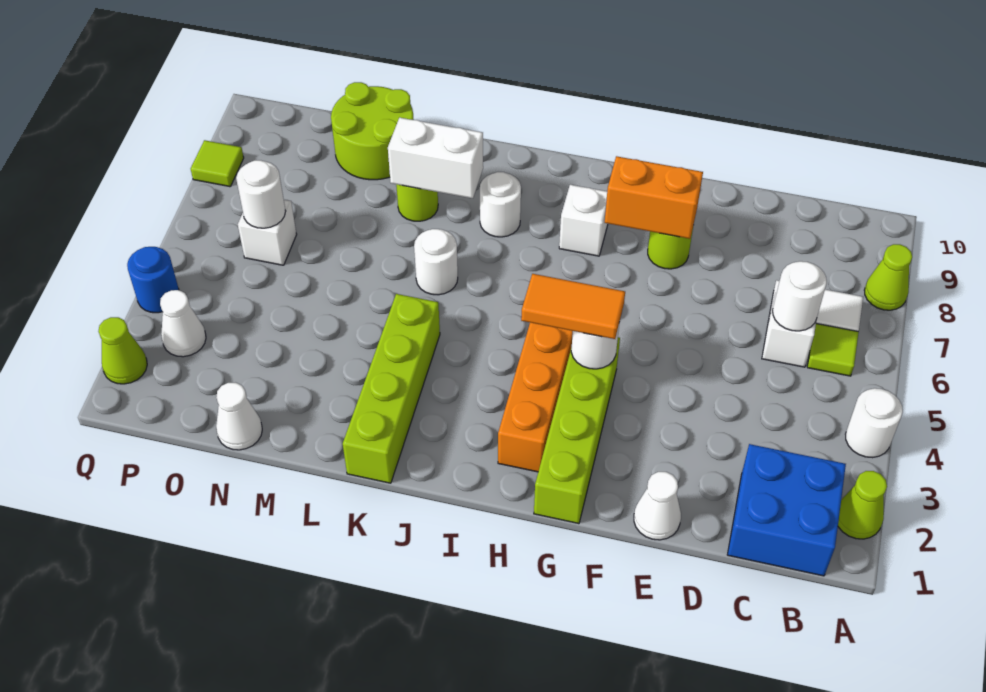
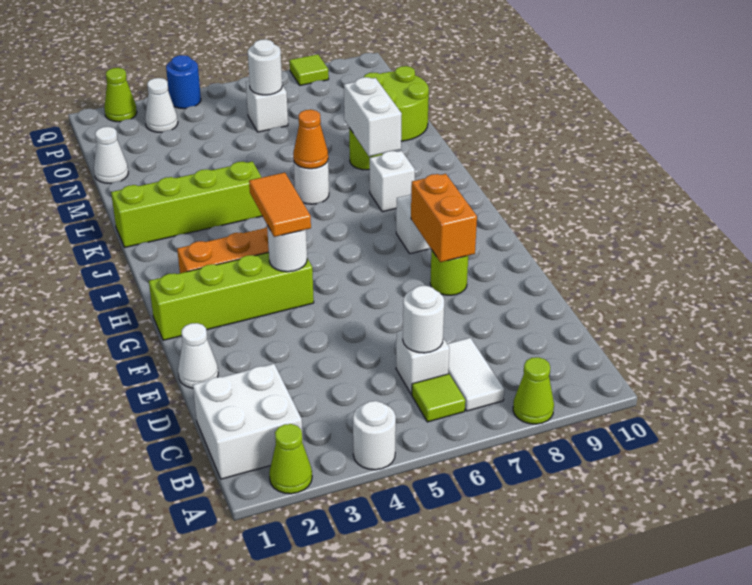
blue 2x2 brick [727,444,846,576] -> white 2x2 brick [193,364,303,479]
white 1x1 round brick [480,172,521,237] -> white 1x1 brick [370,151,415,212]
none -> orange 1x1 cone [293,110,328,169]

